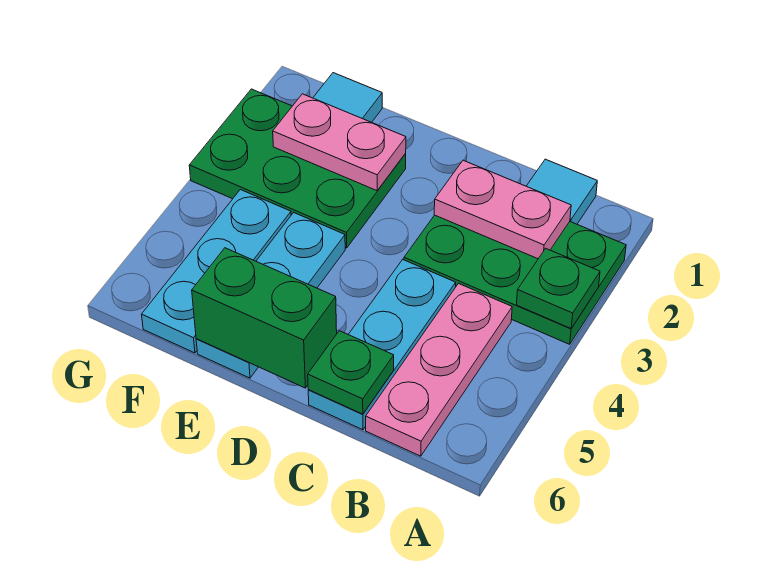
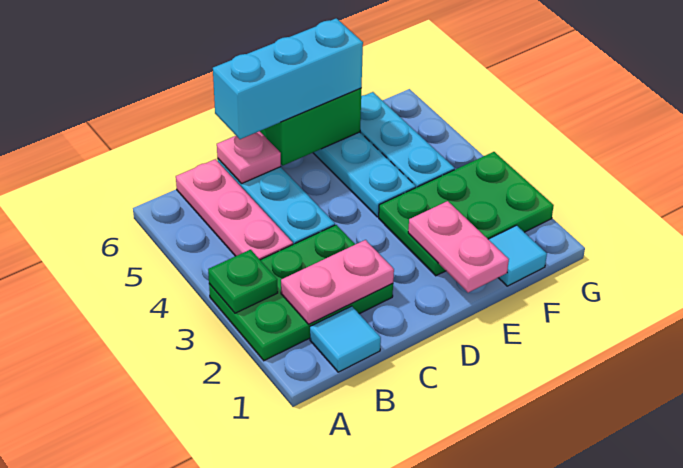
green 1x1 plate [308,331,394,414] -> pink 1x1 plate [217,131,281,184]
none -> cyan 1x3 brick [213,18,363,139]
pink 1x2 plate [273,94,406,191] -> pink 1x2 plate turned to [408,201,509,293]

